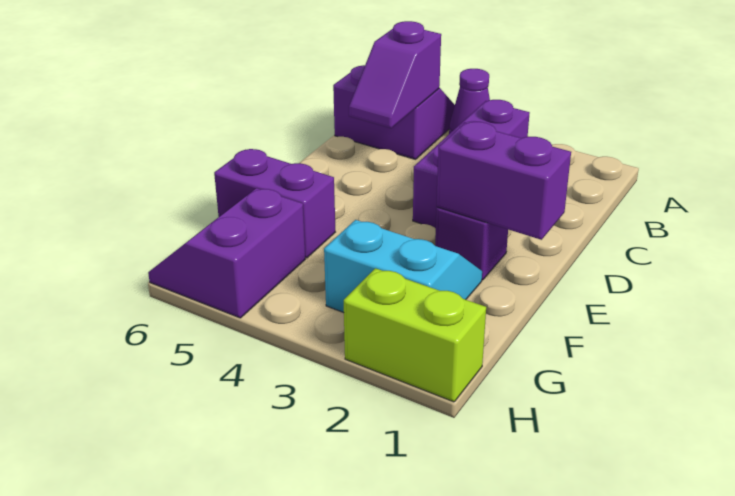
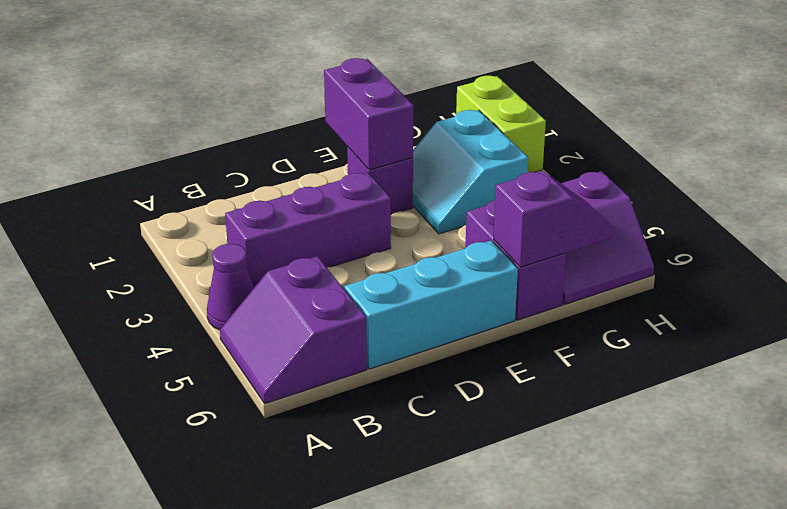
purple 1x2 slope [349,21,441,128] -> purple 1x2 slope moved to [494,171,614,267]
none -> cyan 1x3 brick [344,241,518,369]

